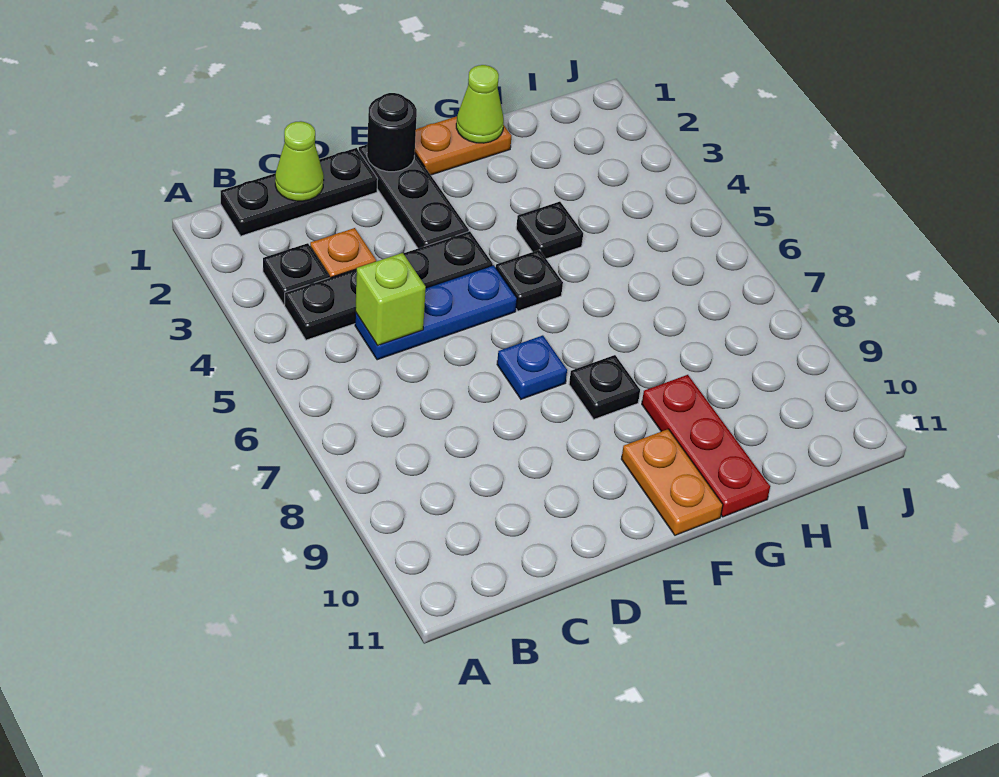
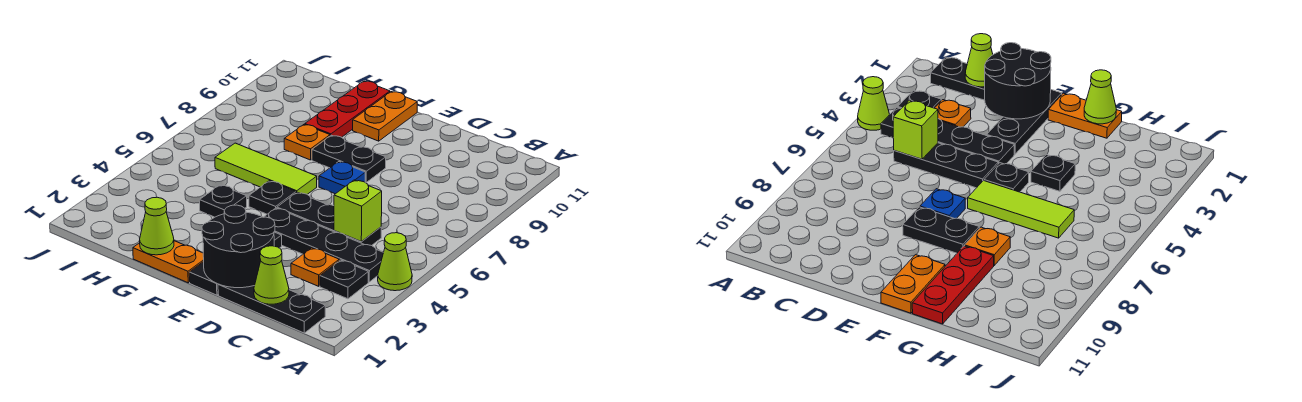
none -> lime 1x1 cone [378,233,412,291]
blue 1x3 plate [355,265,517,360] -> black 1x3 plate [277,192,381,246]
black 1x1 round brick [367,93,417,172] -> black 2x2 round brick [202,205,275,288]
none -> lime 1x3 tile [215,143,317,194]
black 1x1 plate [569,355,640,419] -> black 1x2 plate [312,135,386,182]
none -> orange 1x1 plate [284,125,330,160]

